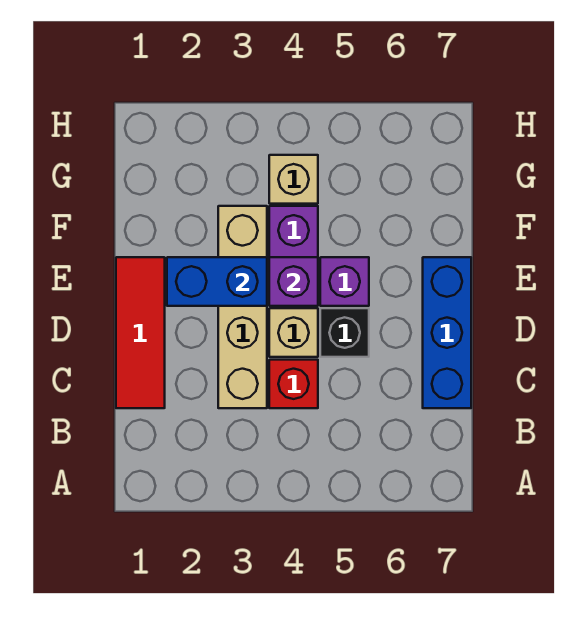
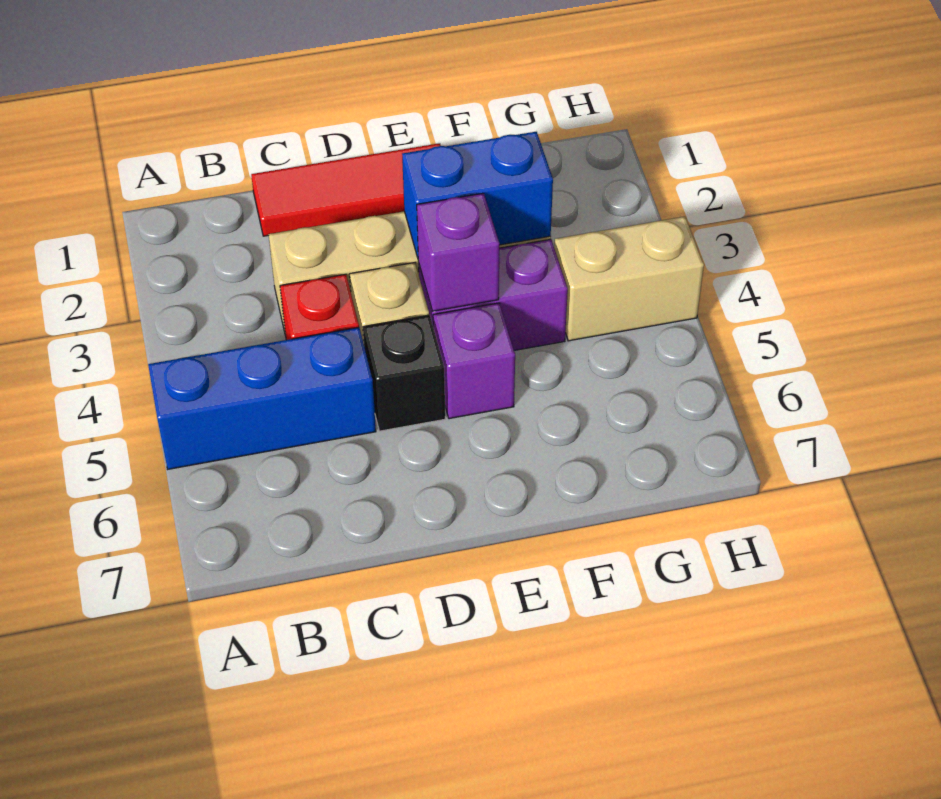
blue 1x3 brick [423,257,471,408] -> blue 1x3 brick moved to [148,327,376,469]
blue 1x2 brick [167,257,267,306] -> blue 1x2 brick turned to [402,132,553,257]
tan 1x1 brick [269,155,318,204] -> tan 1x2 brick [554,217,704,341]

